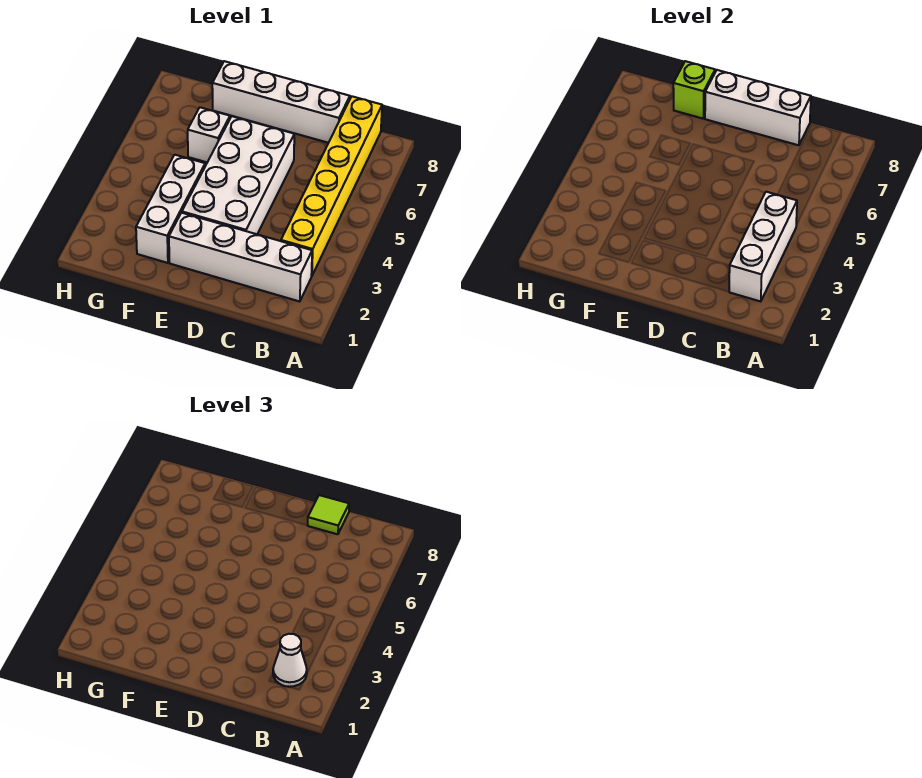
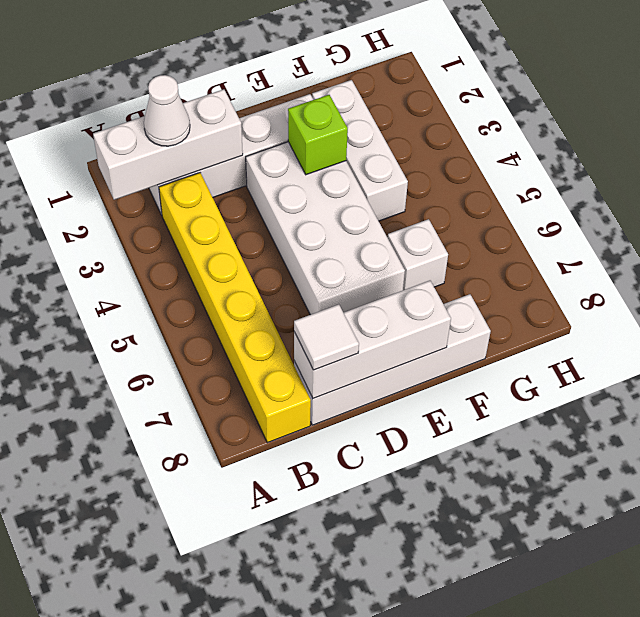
white 1x3 brick [729,192,797,302] -> white 1x3 brick turned to [93,89,243,200]
lime 1x1 tile [307,495,349,534] -> white 1x1 tile [294,304,359,370]
lime 1x1 brick [673,61,715,119] -> lime 1x1 brick moved to [288,95,348,175]

